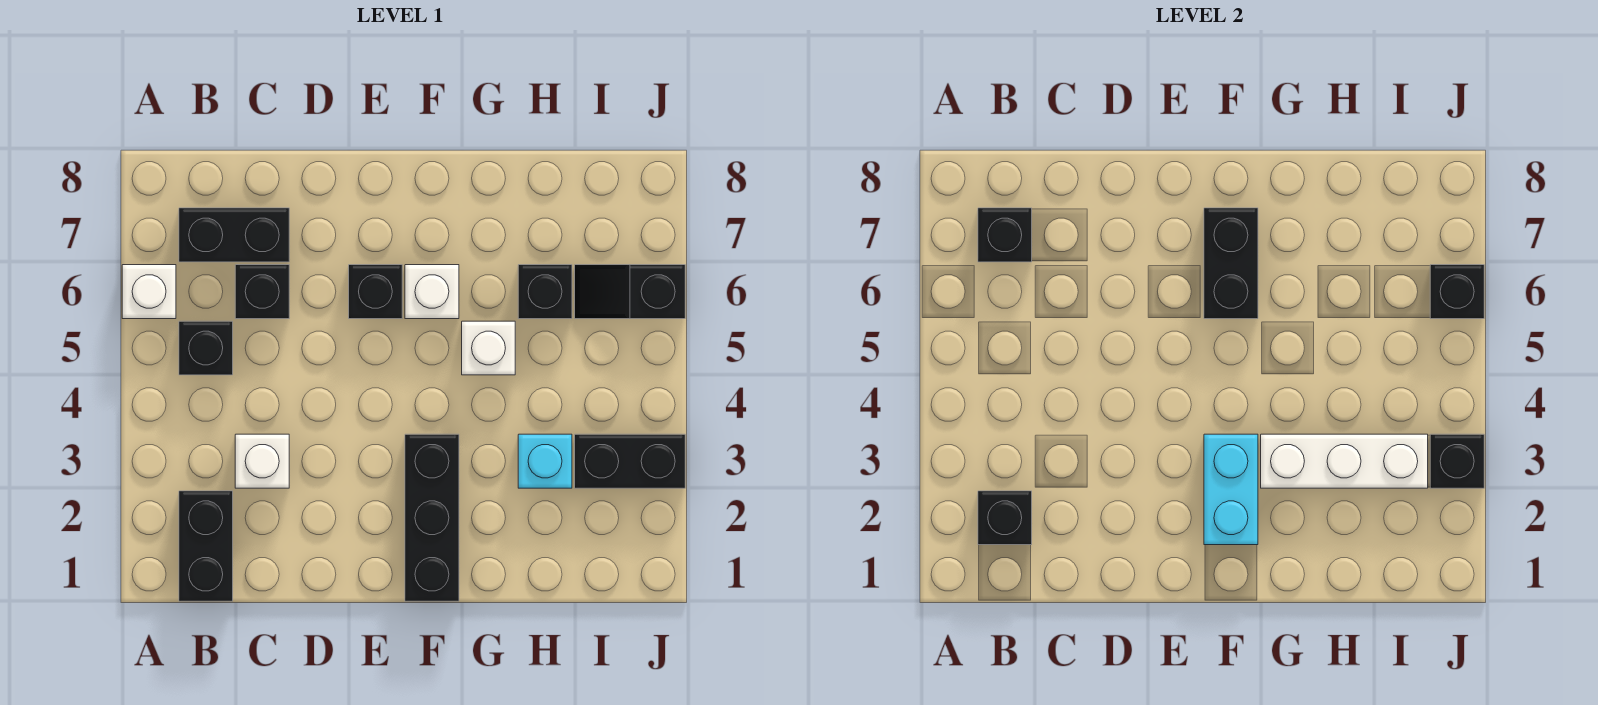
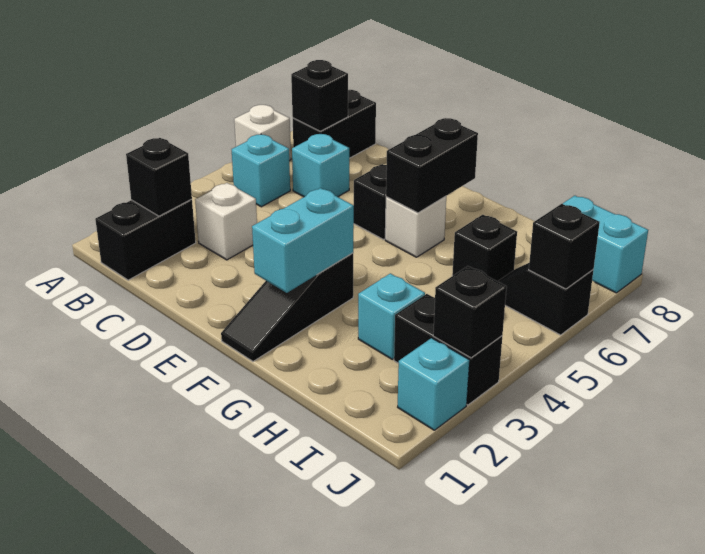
black 1x1 brick [179,321,233,375] -> cyan 1x1 brick [232,134,290,207]
black 1x2 brick [179,208,289,262] -> black 1x2 brick turned to [293,90,376,158]
black 1x1 brick [235,265,289,319] -> cyan 1x1 brick [292,133,349,197]
black 1x3 brick [405,434,459,601] -> black 1x3 slope [221,253,353,361]
white 1x3 brick [1261,434,1428,488] -> none
white 1x1 brick [462,321,515,375] -> none
none -> cyan 1x2 brick [563,196,648,293]
none -> cyan 1x1 brick [398,338,469,430]

